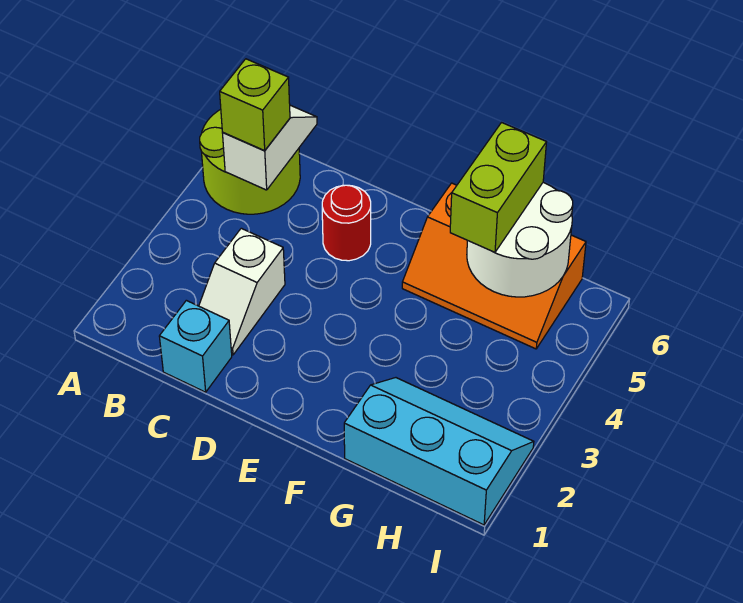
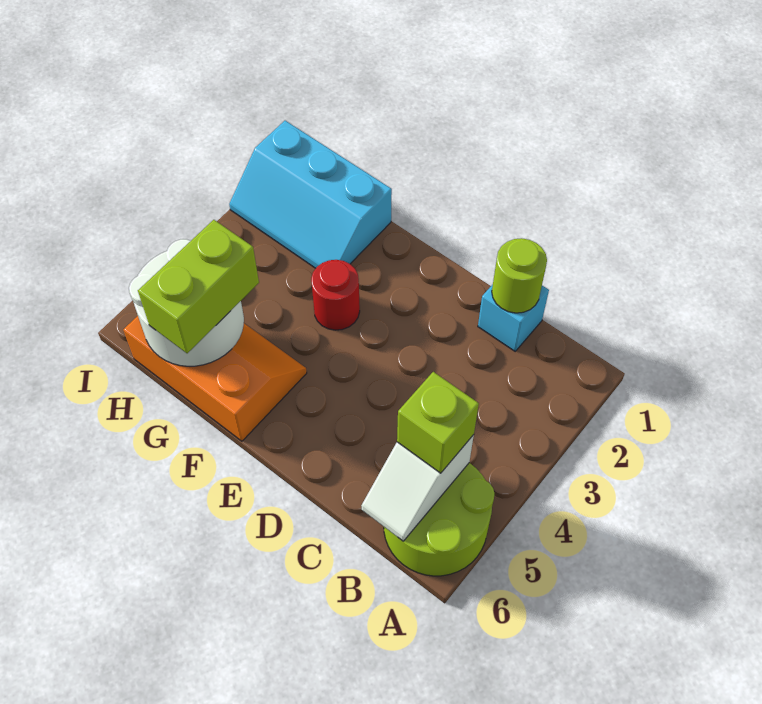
none -> lime 1x1 round brick [492,238,547,313]
white 1x2 slope [199,228,285,355] -> none
red 1x1 round brick [322,185,371,261] -> red 1x1 round brick moved to [311,260,360,330]

